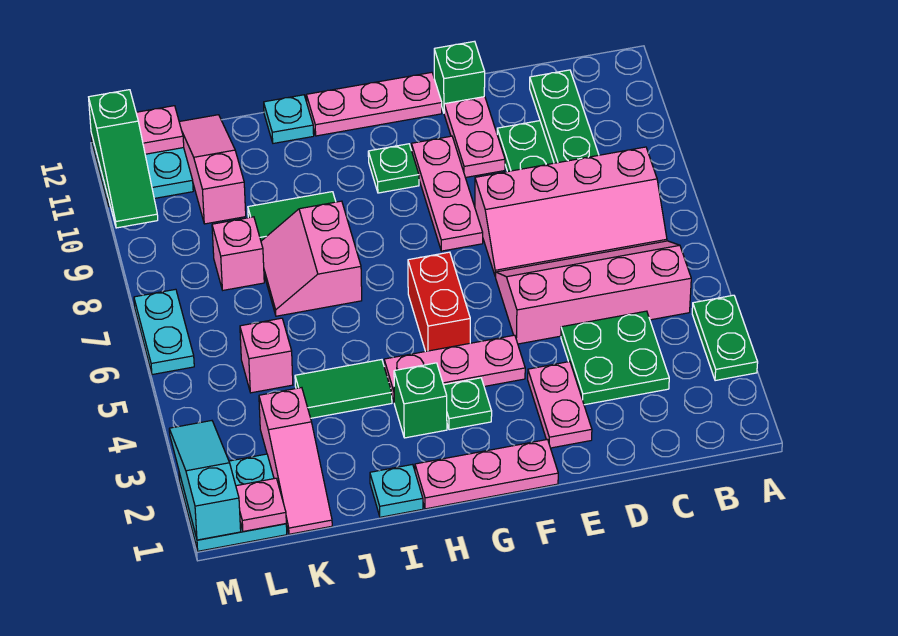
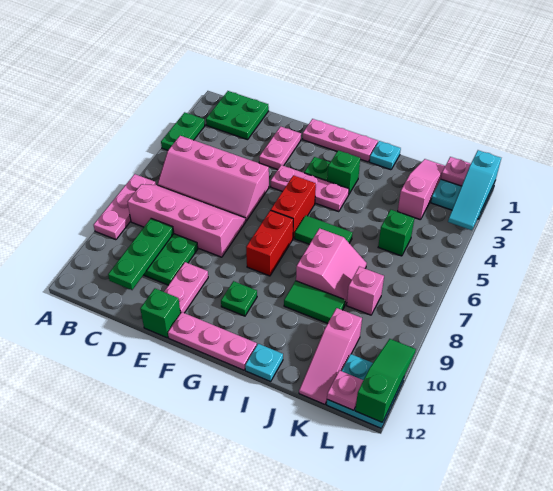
green 2x2 plate [561,311,669,405] -> green 2x2 plate moved to [206,91,269,140]
pink 1x3 plate [411,136,483,251] -> pink 1x3 plate moved to [94,174,156,240]
none -> red 1x2 brick [246,210,293,276]
green 1x2 tile [295,360,392,418] -> green 1x2 tile moved to [295,215,352,244]
pink 1x1 brick [240,318,293,393] -> green 1x1 brick [378,210,414,256]
cyan 1x2 plate [134,289,194,375] -> none

